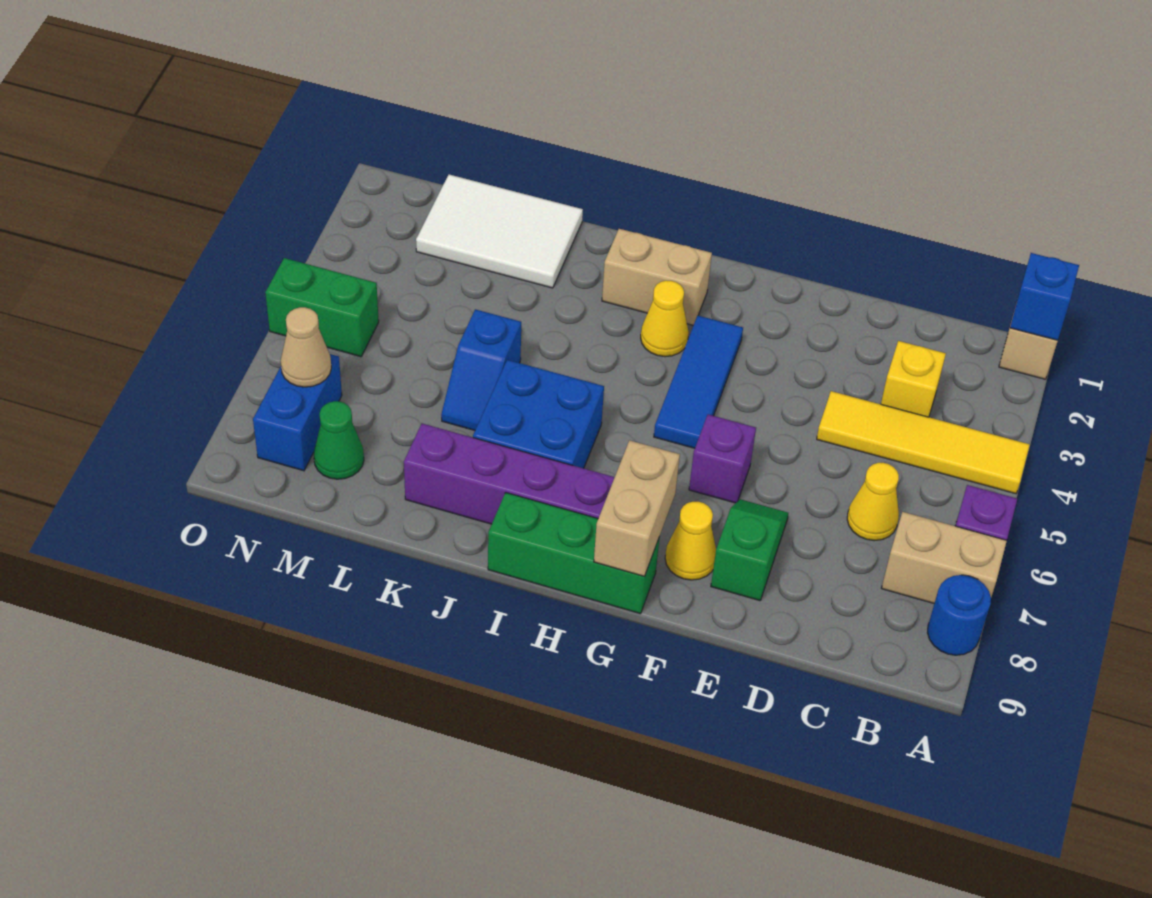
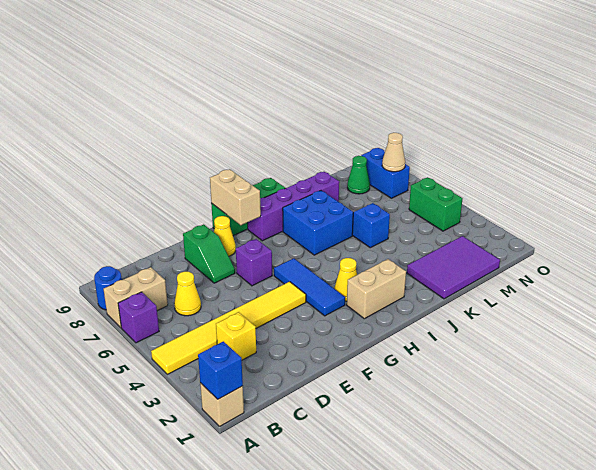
yellow 1x4 tile [817,391,1030,494] -> yellow 1x6 tile [151,282,306,374]
white 2x3 tile [416,175,583,288] -> purple 2x3 tile [407,236,500,299]
green 1x2 brick [265,258,379,357] -> green 1x2 brick turned to [409,177,462,231]

